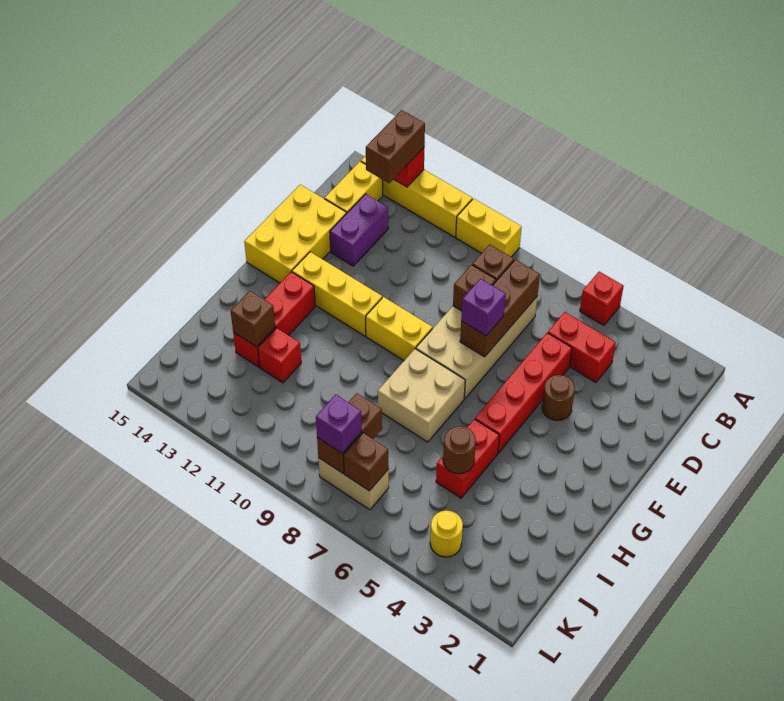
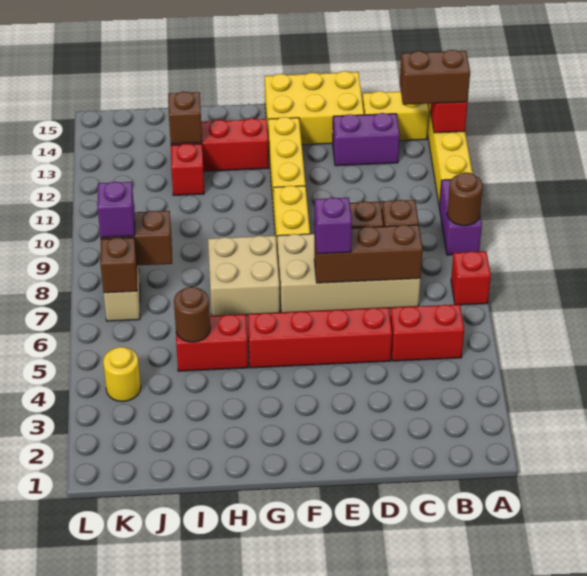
red 1x1 brick [580,272,624,325] -> red 1x1 brick moved to [451,251,491,305]
yellow 1x2 brick [456,199,522,257] -> purple 1x2 brick [439,180,482,255]
red 1x2 brick [548,312,616,383] -> red 1x2 brick turned to [390,304,464,361]
brown 1x1 round brick [542,375,575,421] -> brown 1x1 round brick moved to [447,172,483,226]

